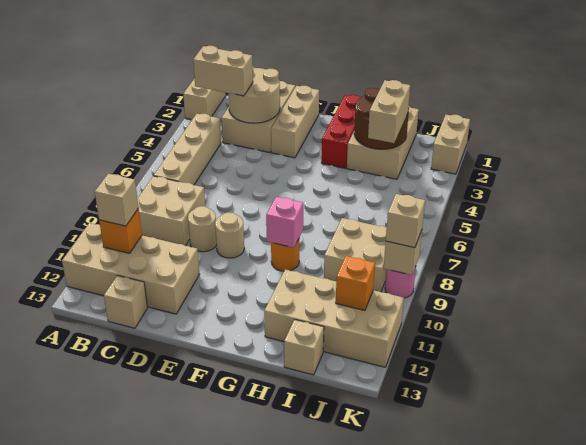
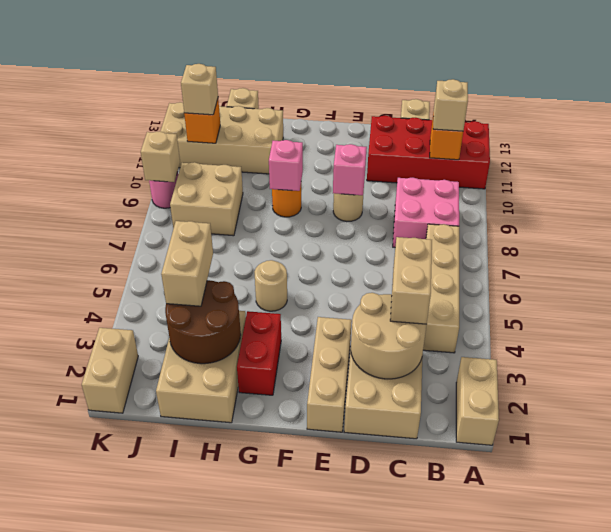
tan 2x4 brick [62,223,200,314] -> red 2x4 brick [367,116,490,189]
tan 1x2 brick [193,46,253,96] -> tan 1x2 brick turned to [390,237,432,324]
tan 2x2 brick [137,176,205,246] -> pink 2x2 brick [393,178,459,247]
tan 1x1 round brick [188,206,217,252] -> tan 1x1 round brick moved to [254,260,287,311]
none -> pink 1x1 brick [333,144,367,195]
red 1x3 brick [321,95,360,168] -> red 1x2 brick [237,311,281,395]
tan 1x1 brick [386,194,425,248] -> tan 1x1 brick moved to [181,64,218,115]

